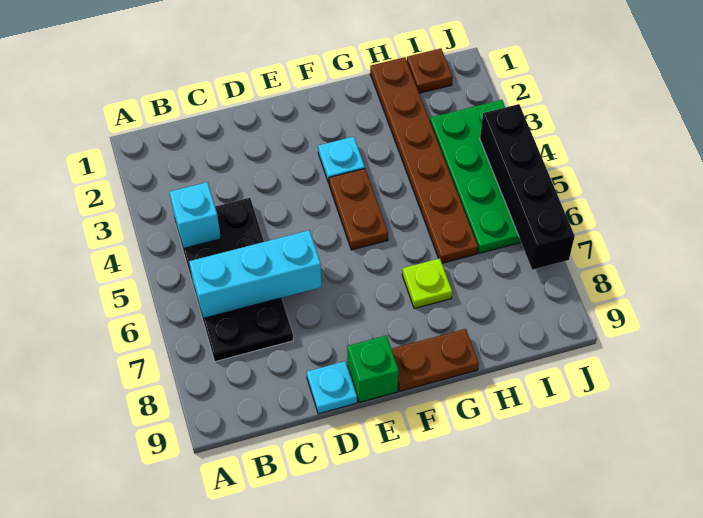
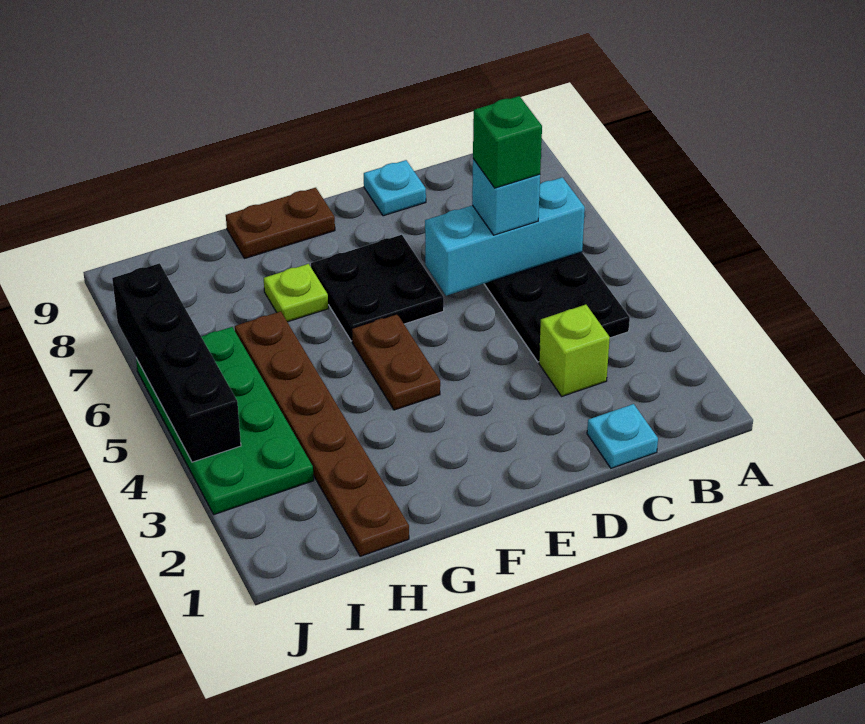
cyan 1x1 brick [170,182,221,249] -> cyan 1x1 brick moved to [472,159,540,235]
none -> lime 1x1 brick [539,305,610,396]
none -> black 2x2 plate [311,235,444,341]
green 1x1 brick [347,336,399,403] -> green 1x1 brick moved to [473,96,542,188]
cyan 1x1 plate [318,137,365,183] -> cyan 1x1 plate moved to [587,404,658,468]
brown 1x1 plate [407,48,453,93] -> none

